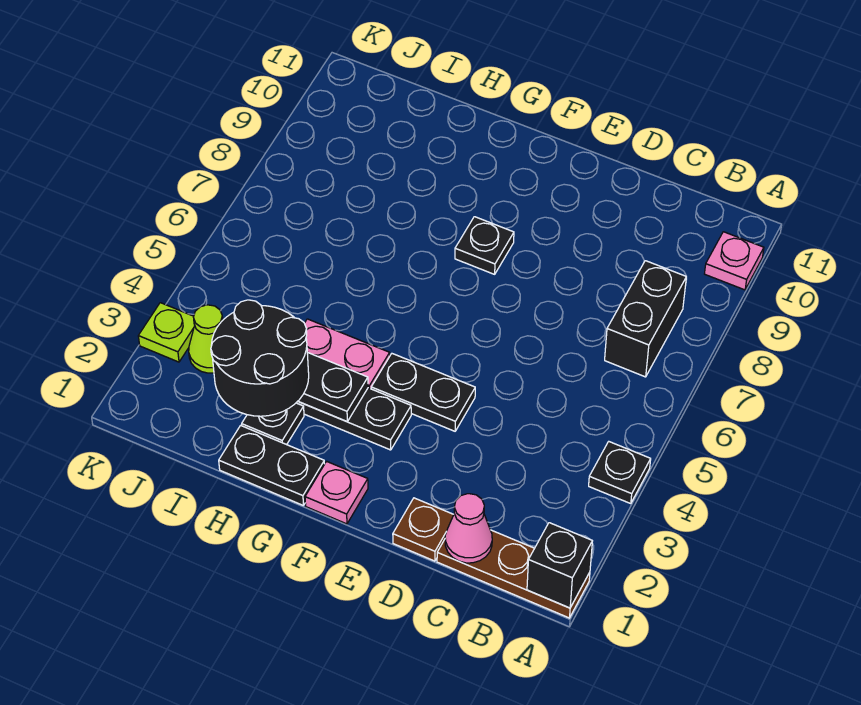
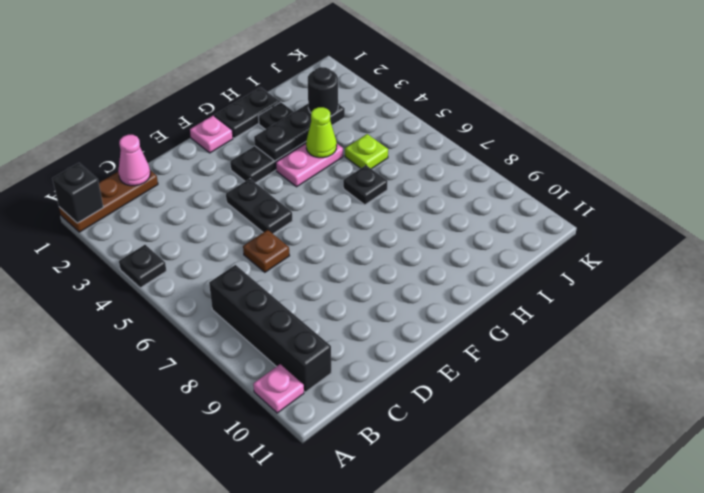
black 1x2 brick [605,261,686,377] -> black 1x4 brick [209,265,331,392]
brown 1x1 plate [393,498,454,561] -> brown 1x1 plate moved to [243,230,289,272]
black 1x2 plate [371,354,475,431] -> black 1x2 plate turned to [226,179,292,234]
black 1x1 plate [455,217,514,274] -> black 1x1 plate moved to [343,165,388,205]
black 2x2 round brick [211,300,309,416] -> black 1x1 round brick [308,67,338,116]
lime 1x1 cone [189,305,223,373] -> lime 1x1 cone moved to [306,107,337,158]
lime 1x1 plate [138,303,195,362] -> lime 1x1 plate moved to [345,134,388,169]

